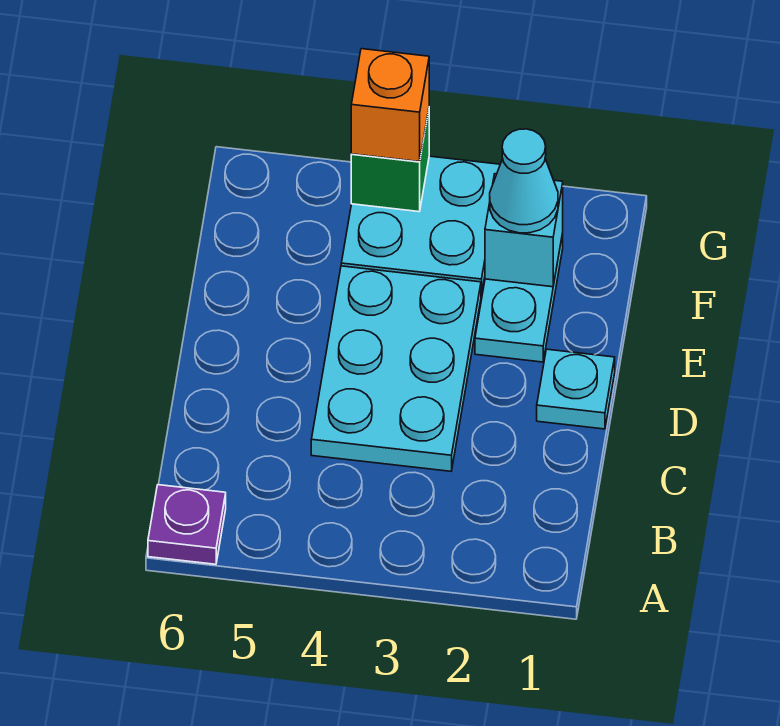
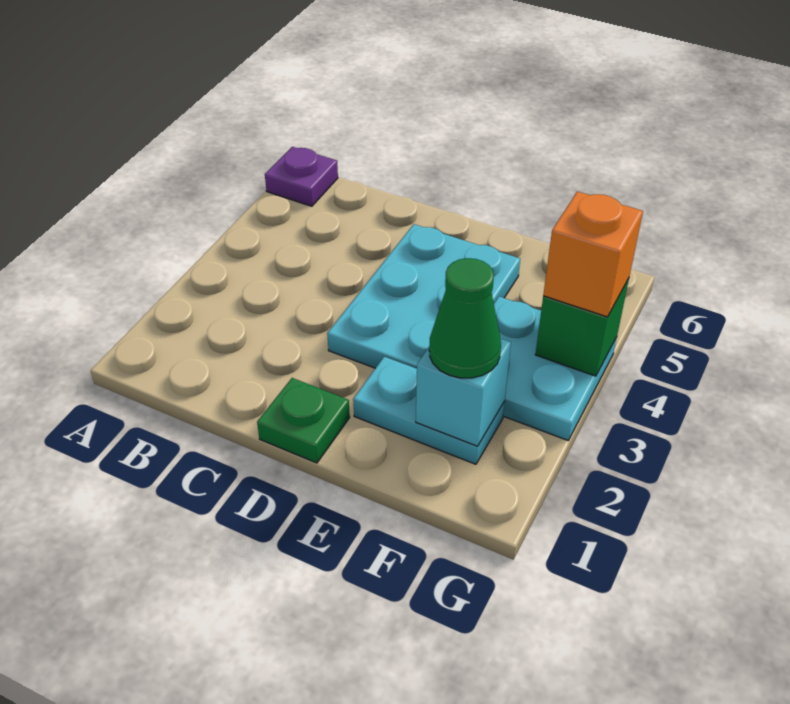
cyan 2x3 plate [311,266,481,471] -> cyan 2x3 plate turned to [327,224,520,368]
cyan 1x1 plate [537,349,615,429] -> green 1x1 plate [257,378,350,463]
cyan 1x1 cone [490,129,558,233] -> green 1x1 cone [429,258,501,378]

